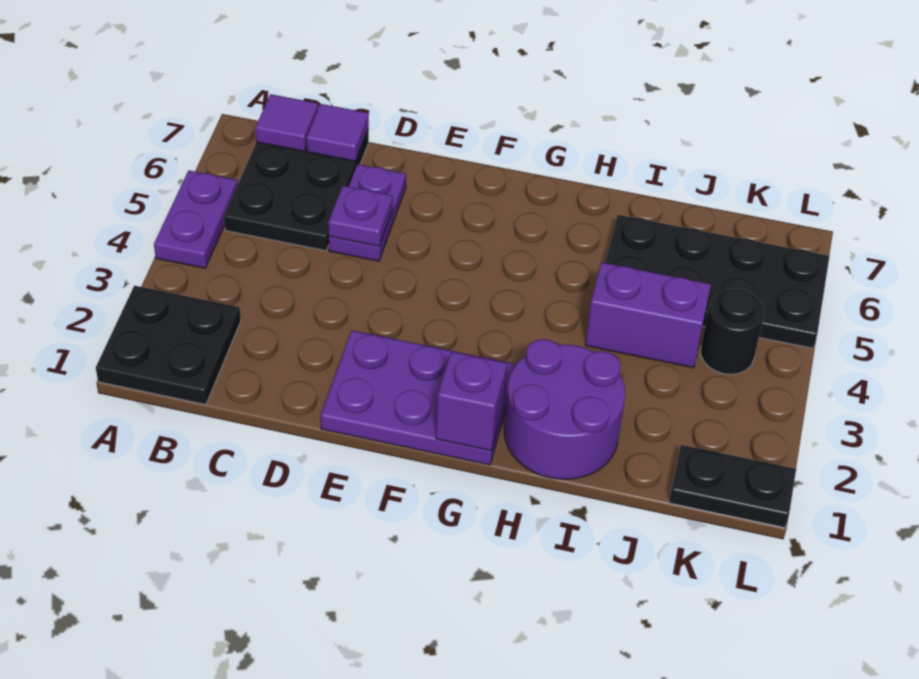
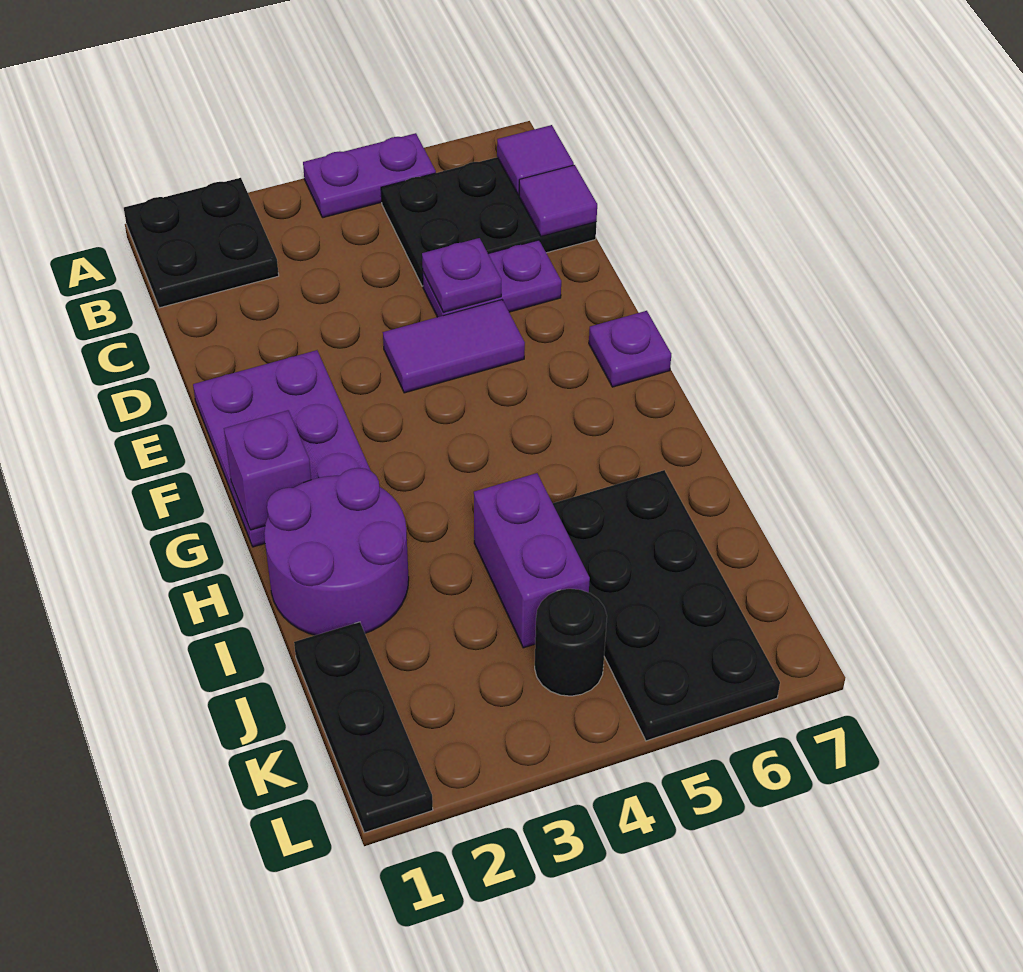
none -> purple 1x2 tile [383,300,525,393]
none -> purple 1x1 plate [589,311,671,387]
black 1x2 plate [669,445,796,528] -> black 1x3 plate [294,622,433,833]

